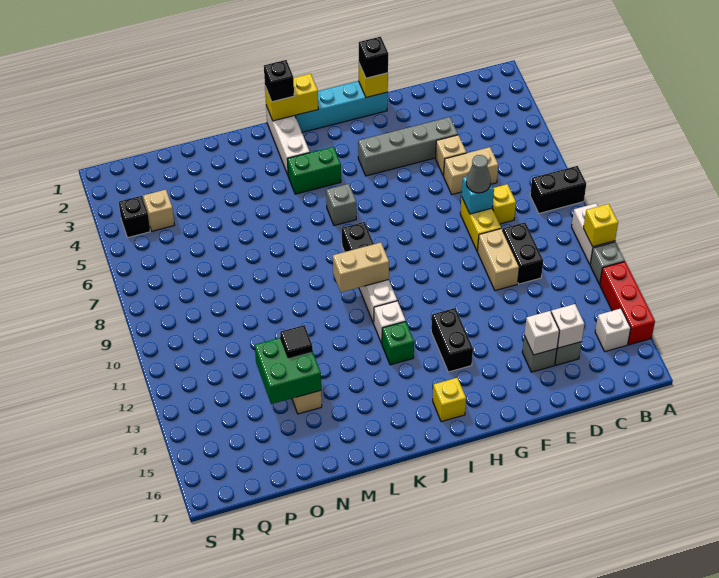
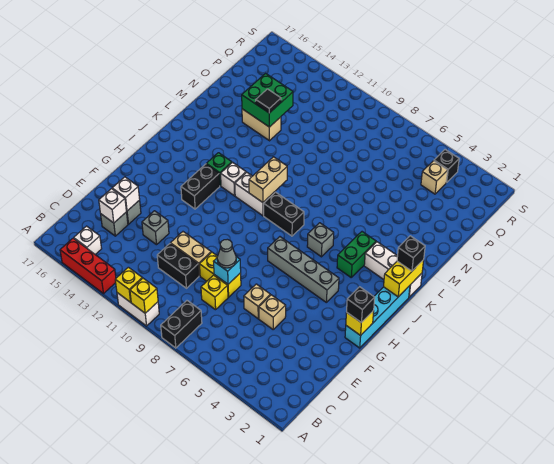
grey 1x1 brick [590,242,625,284] -> grey 1x1 brick moved to [142,211,169,245]
tan 1x2 brick [444,147,498,195] -> tan 1x1 brick [244,284,270,319]
grey 1x4 brick [358,117,458,176] -> grey 1x4 brick turned to [268,237,339,303]
black 1x2 brick [431,308,473,372] -> black 1x2 brick turned to [181,164,220,209]
yellow 1x1 brick [433,378,466,422] -> yellow 1x1 brick moved to [130,278,158,313]

